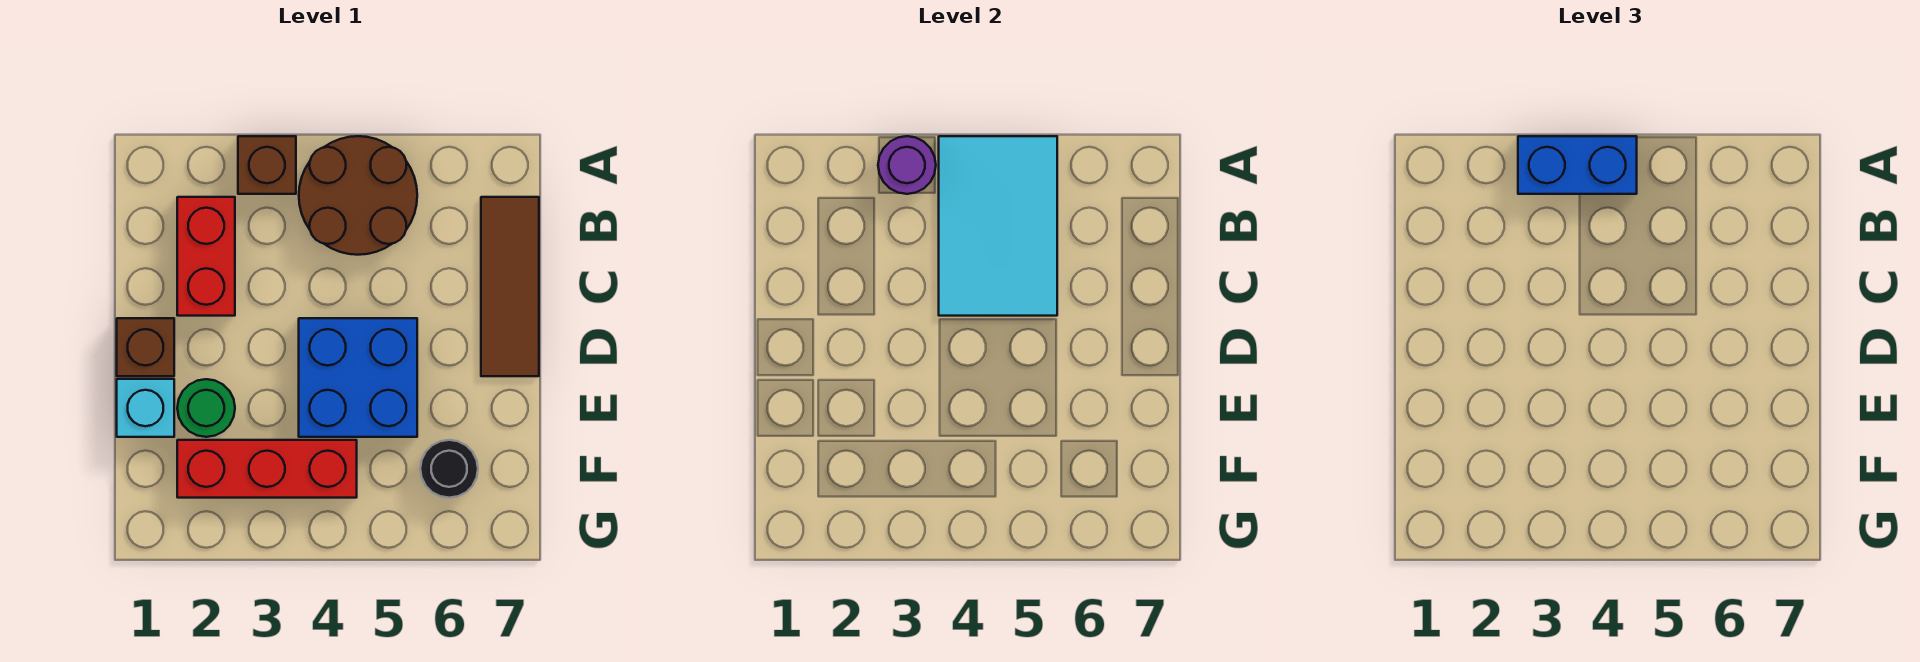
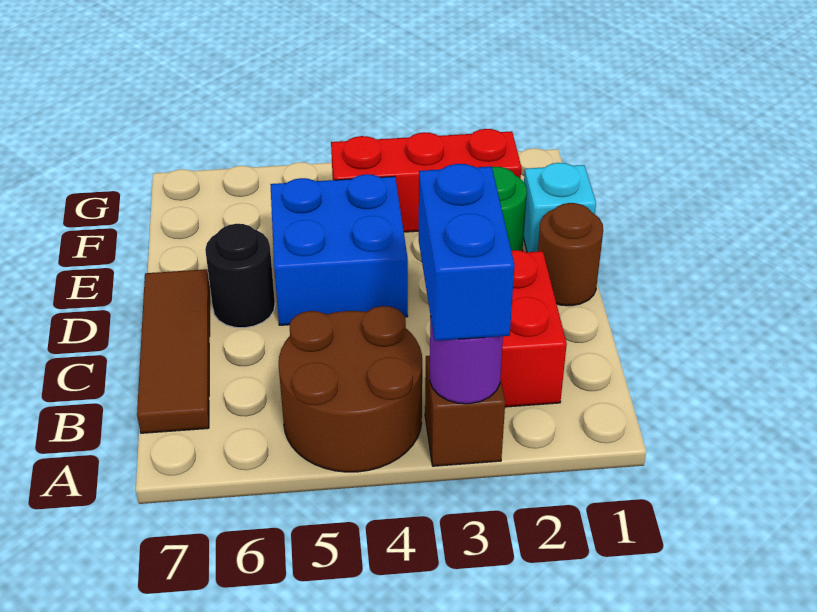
blue 1x2 brick [1518,136,1637,194] -> blue 1x2 brick turned to [419,164,515,341]
cyan 2x3 tile [939,136,1057,316] -> none
brown 1x1 brick [117,318,174,376] -> brown 1x1 round brick [538,203,603,306]
black 1x1 round brick [420,440,478,498] -> black 1x1 round brick moved to [205,224,275,328]

